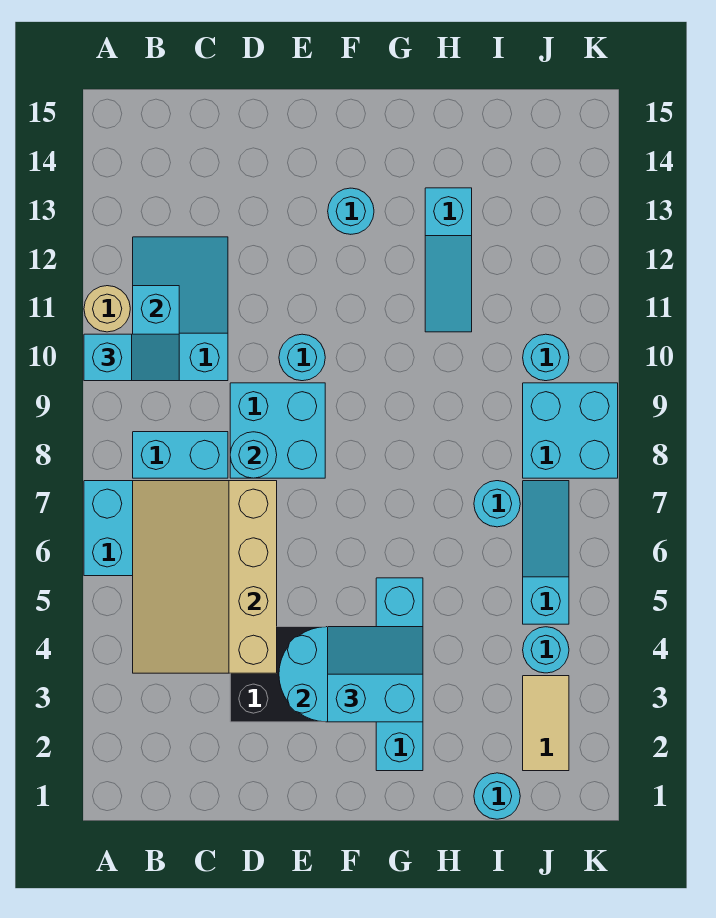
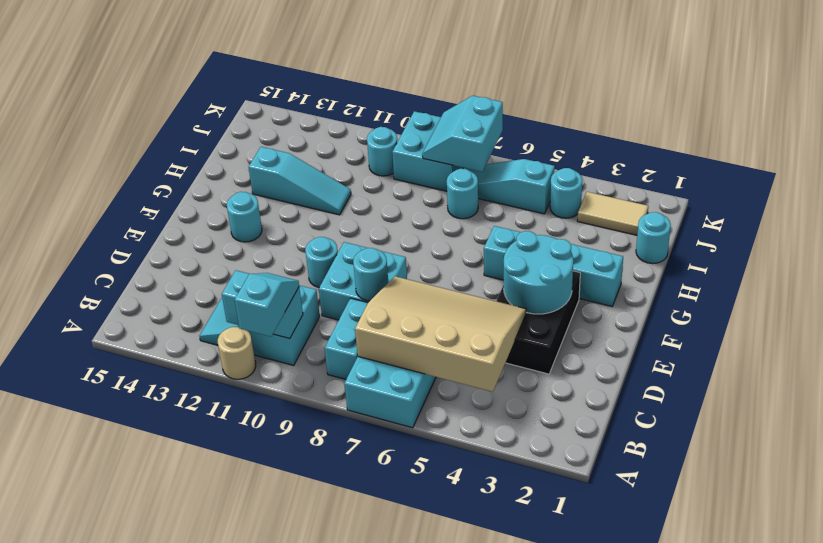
tan 3x4 slope [133,481,277,673] -> tan 3x4 slope turned to [355,276,526,392]
cyan 2x2 slope [328,627,423,722] -> cyan 2x2 slope moved to [422,96,503,172]

